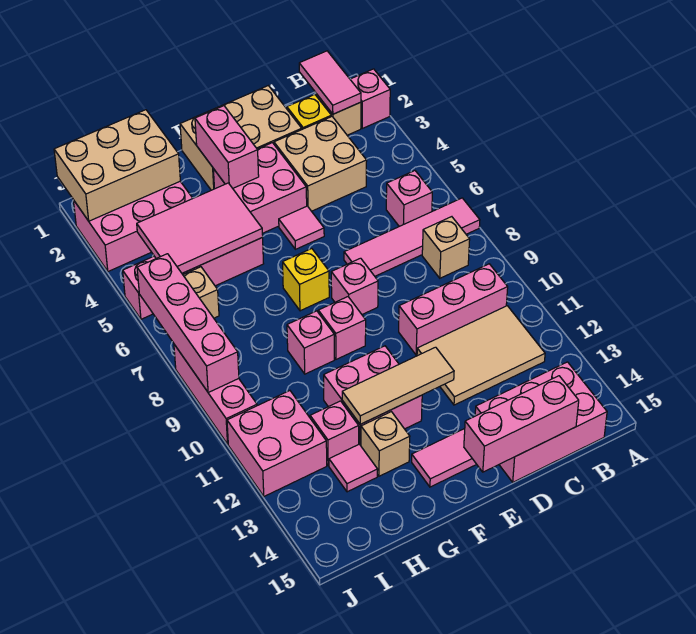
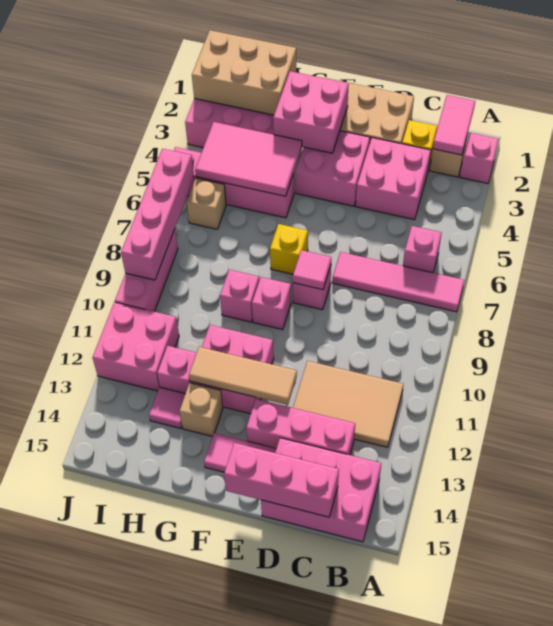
tan 1x1 brick [422,217,470,278] -> none
pink 1x3 brick [399,264,508,355] -> pink 1x3 brick moved to [246,399,355,455]
tan 2x2 brick [274,116,367,211] -> pink 2x2 brick [356,138,431,220]
pink 1x1 tile [279,206,324,249] -> pink 1x1 tile moved to [293,250,331,290]
pink 1x2 brick [195,106,259,188] -> pink 2x2 brick [273,71,349,153]

